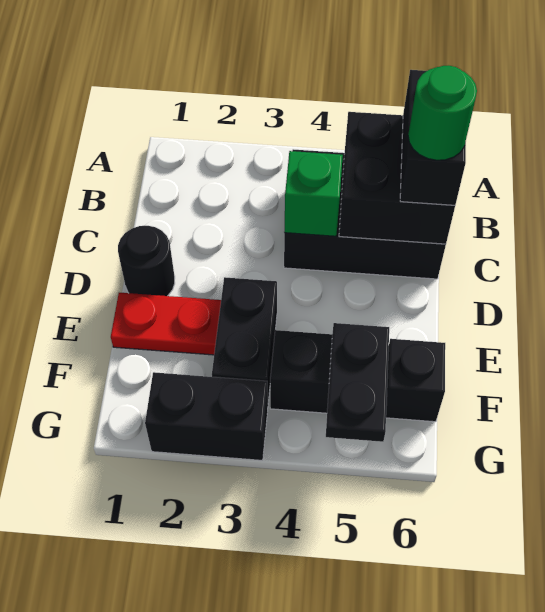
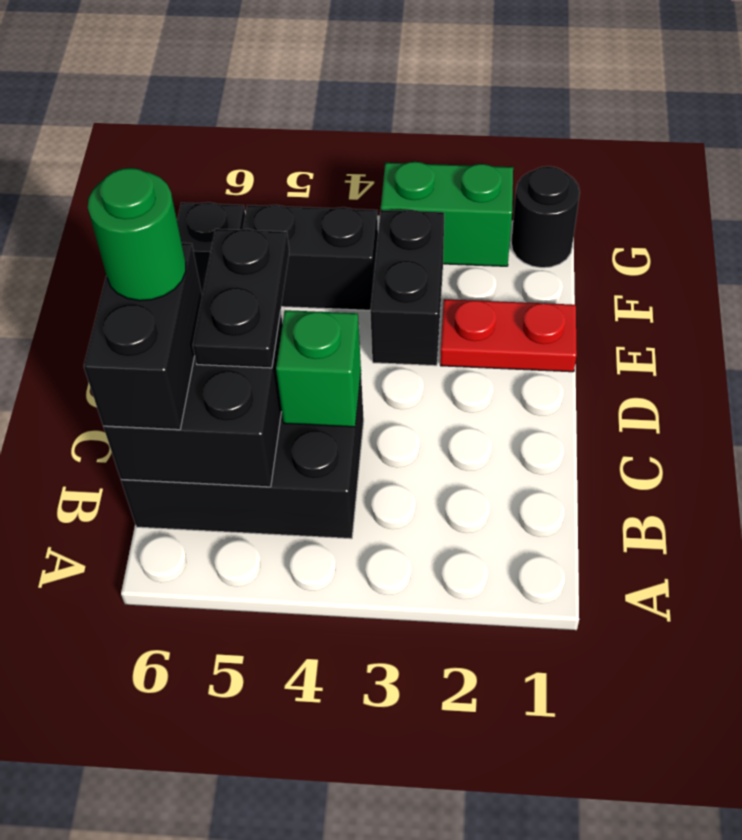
black 1x1 round brick [118,226,175,296] -> black 1x1 round brick moved to [511,166,580,268]
black 1x2 plate [326,323,389,442] -> black 1x2 plate moved to [193,229,289,368]
black 1x2 brick [145,372,268,460] -> green 1x2 brick [381,162,513,266]

